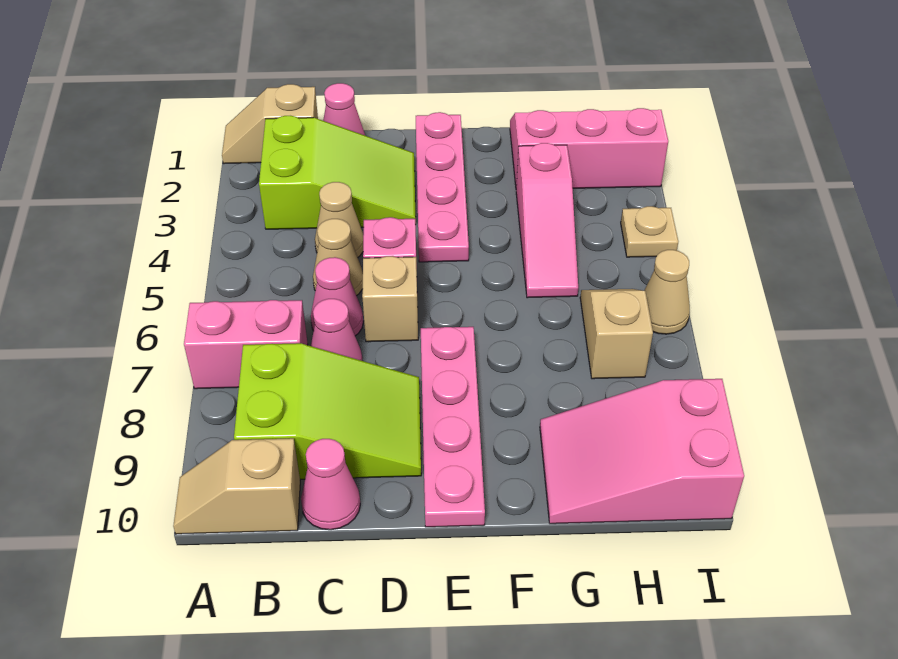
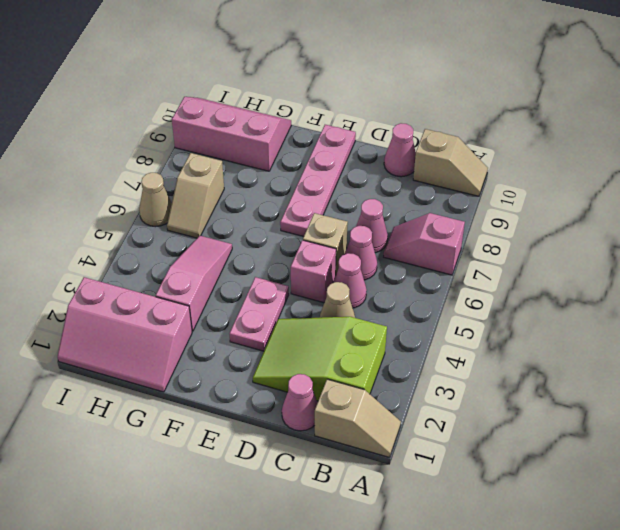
pink 1x2 brick [184,300,308,389] -> pink 1x2 slope [384,213,465,275]
lime 2x3 slope [234,343,421,479] -> none
tan 1x1 cone [313,219,363,296] -> pink 1x1 cone [333,253,367,308]
pink 1x4 plate [416,112,469,262] -> pink 1x2 plate [229,277,289,351]
pink 2x3 slope [540,379,744,524] -> pink 2x3 slope turned to [172,97,291,171]
tan 1x1 plate [621,206,678,257] -> none

